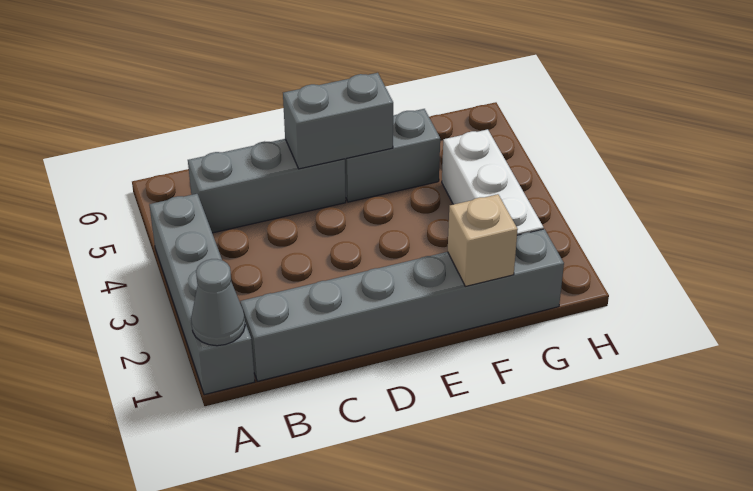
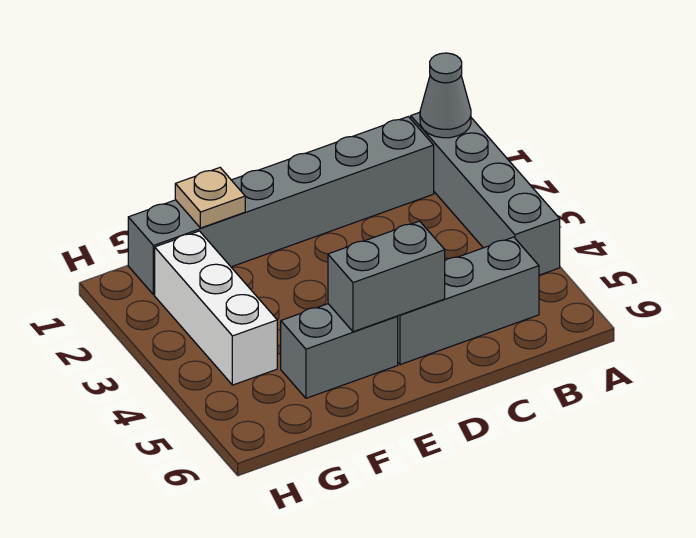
tan 1x1 brick [448,194,518,286] -> tan 1x1 plate [175,168,245,228]

